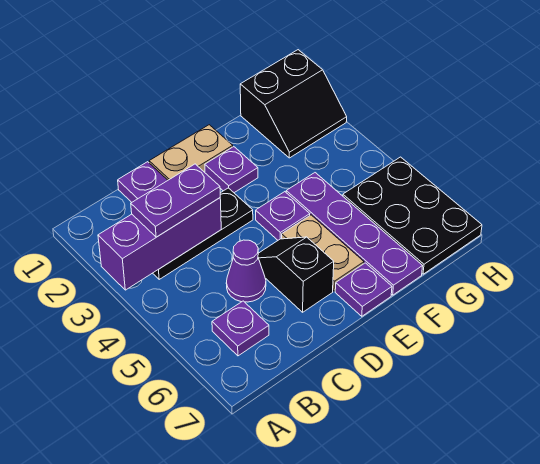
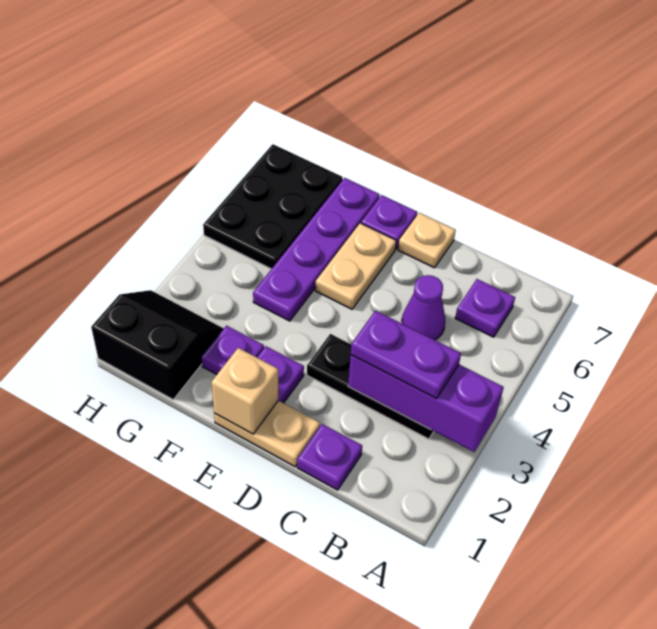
black 1x2 slope [258,237,334,312] -> none
none -> tan 1x1 plate [398,213,456,268]
none -> tan 1x1 brick [211,348,279,434]
purple 1x1 plate [256,192,310,240] -> purple 1x1 plate moved to [201,326,264,374]

